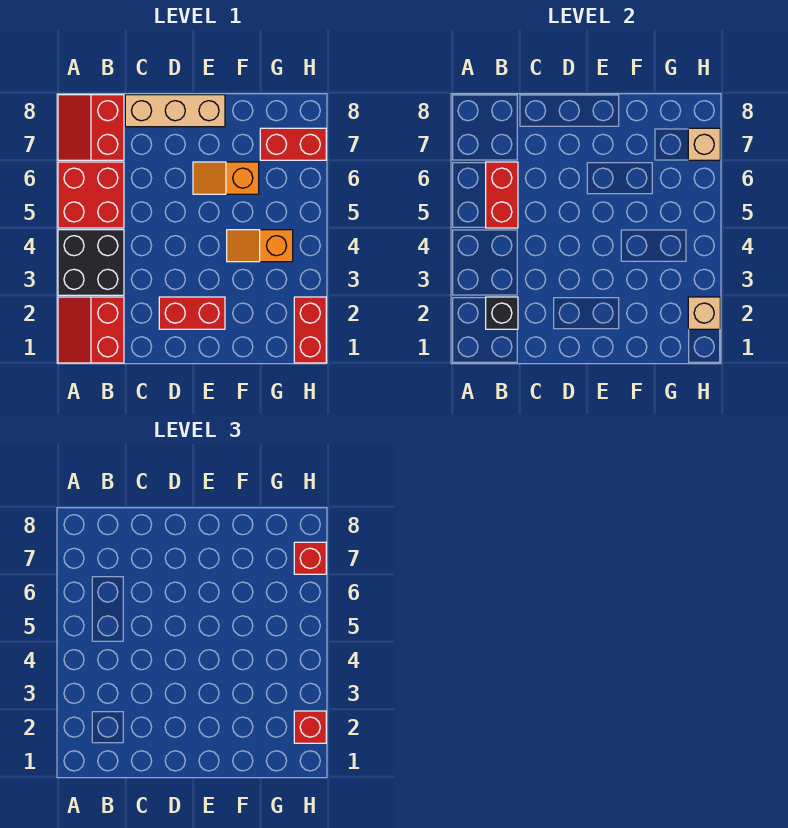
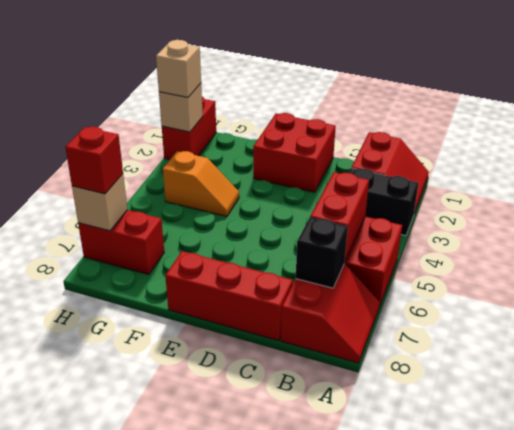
black 2x2 brick [58,230,124,295] -> black 1x2 brick [349,168,419,236]
black 1x1 brick [486,297,518,329] -> black 1x1 brick moved to [296,217,348,288]
tan 1x3 brick [125,95,225,127] -> red 1x3 brick [165,251,293,341]
red 1x2 brick [159,297,225,329] -> red 2x2 brick [253,113,336,192]
orange 1x2 slope [193,162,259,194] -> none
red 1x1 brick [294,711,326,743] -> tan 1x1 brick [156,40,201,98]

